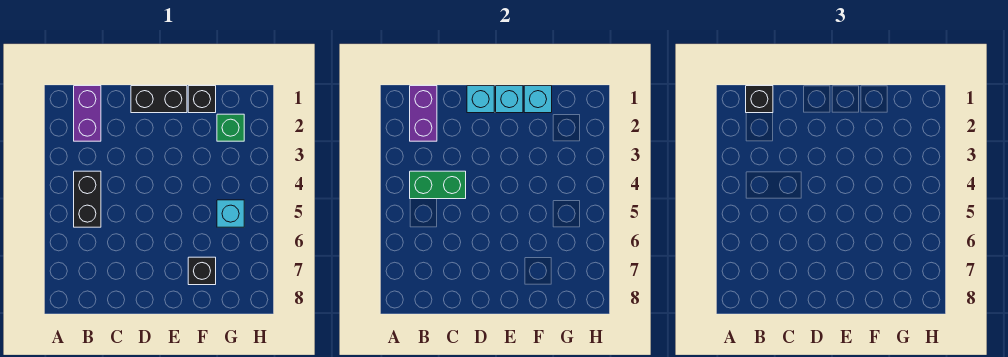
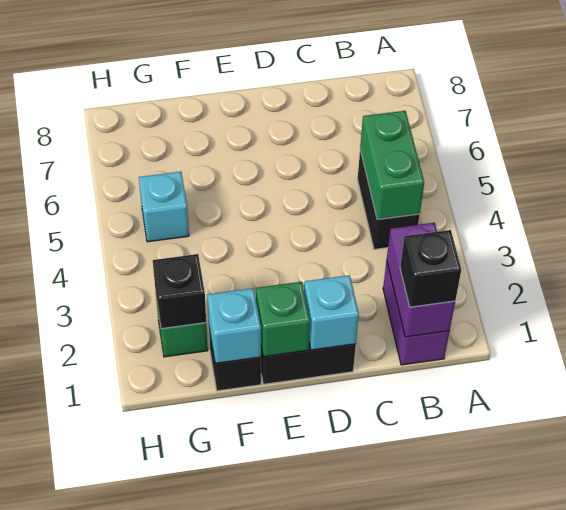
green 1x2 brick [410,171,466,199] -> green 1x2 brick turned to [360,111,424,219]
cyan 1x1 brick [496,86,523,113] -> green 1x1 brick [256,282,310,357]
black 1x1 brick [188,257,216,285] -> black 1x1 brick moved to [153,254,206,329]

